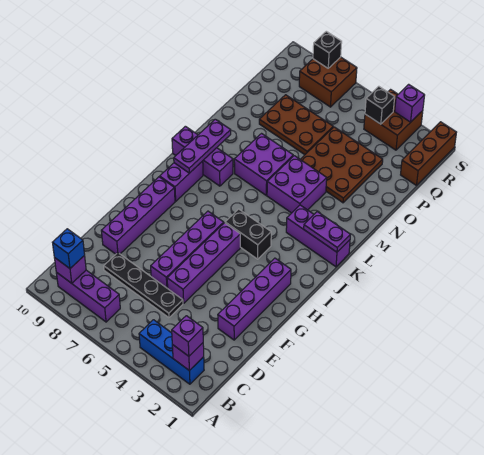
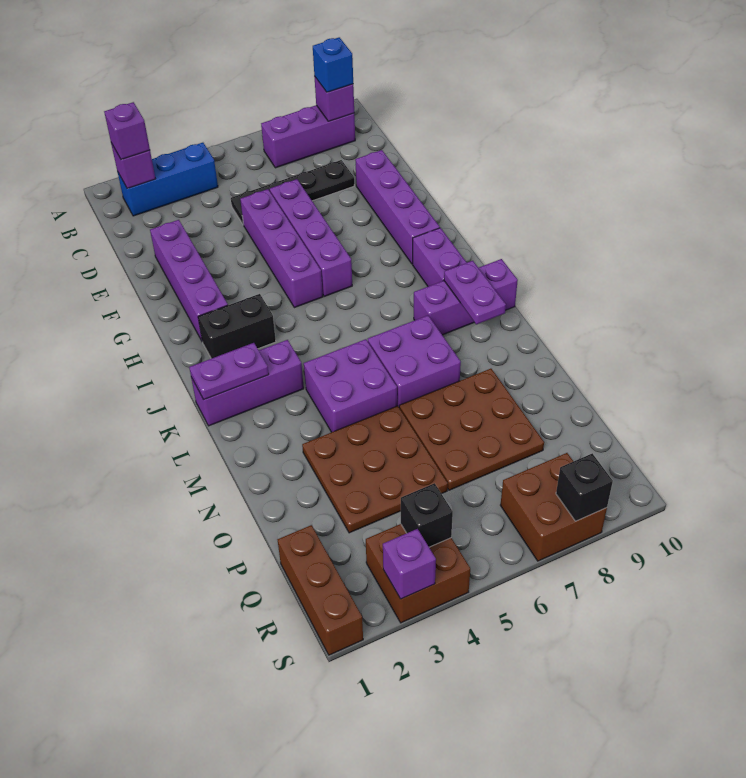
black 1x2 brick [225,209,271,259] -> black 1x2 brick moved to [198,294,276,359]
purple 1x3 plate [174,119,231,173] -> purple 1x2 plate [444,261,506,324]
brown 2x3 plate [259,95,333,155] -> brown 3x3 plate [399,369,544,490]

